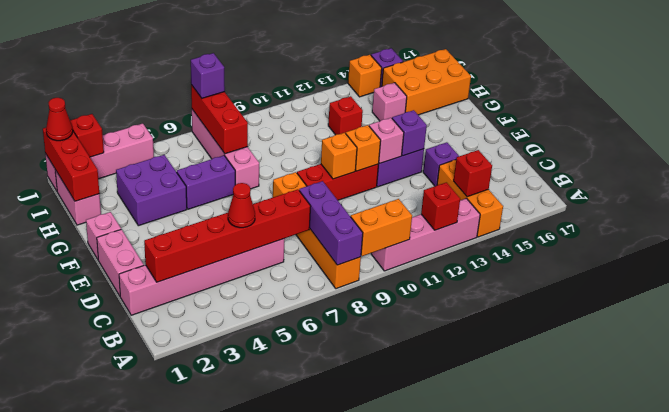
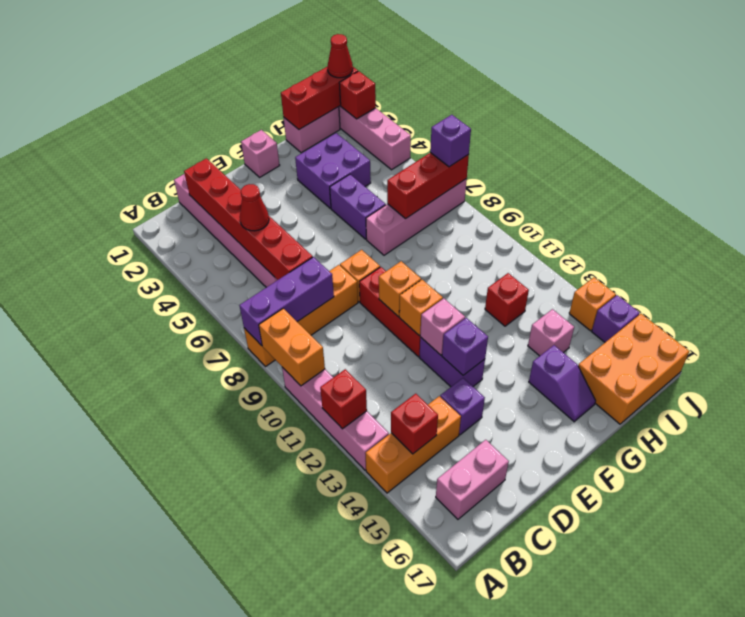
pink 1x2 brick [97,229,144,296] -> pink 1x2 brick moved to [436,440,509,519]
none -> purple 1x2 slope [529,345,596,422]
orange 2x3 brick [382,49,471,115] -> orange 2x3 brick turned to [578,314,689,424]

